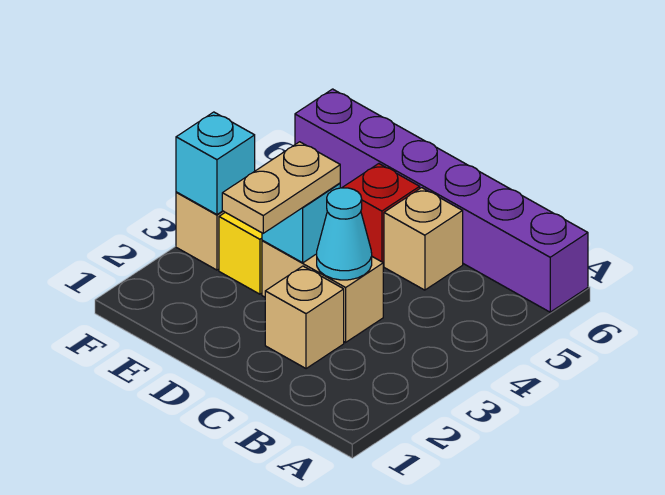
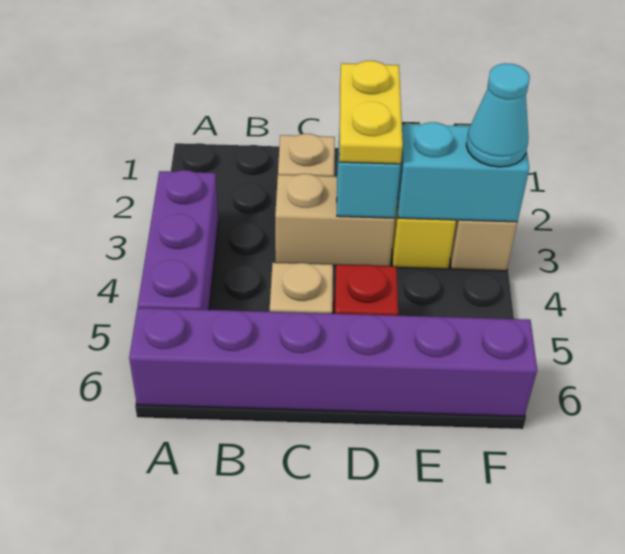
none -> purple 1x3 brick [138,170,218,310]
cyan 1x1 cone [317,188,372,280] -> cyan 1x1 cone moved to [466,63,530,167]
tan 1x2 plate [222,142,340,233] -> yellow 1x2 plate [339,61,403,164]
cyan 1x1 brick [176,112,255,214] -> cyan 1x2 brick [397,122,529,222]

